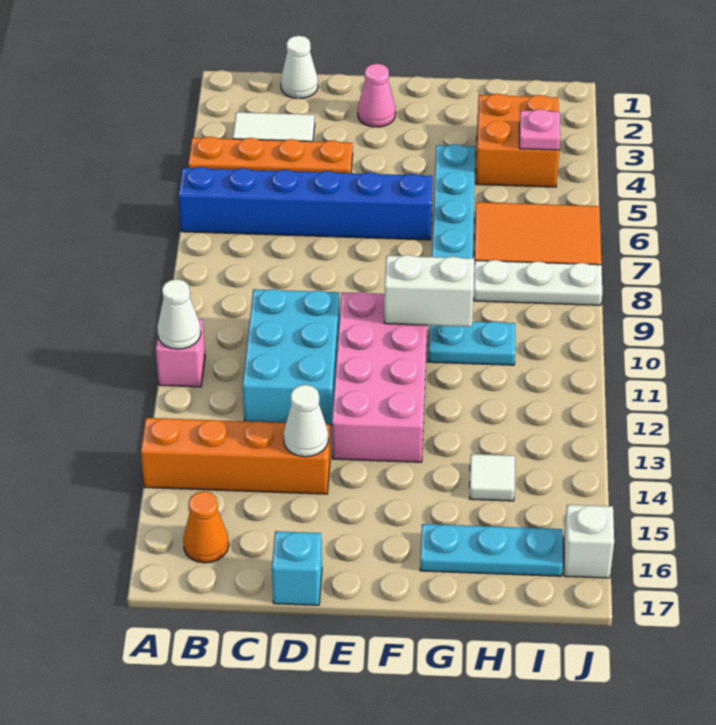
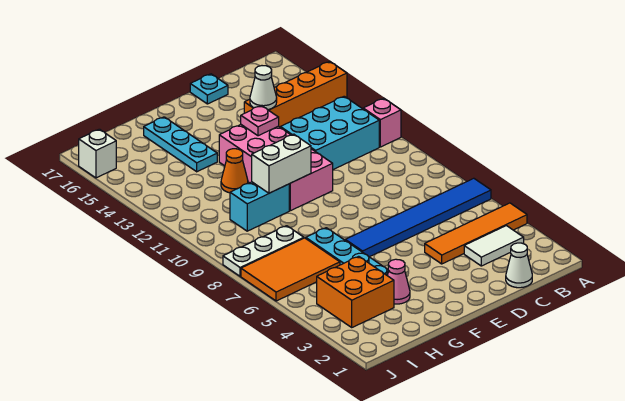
orange 1x4 plate [188,136,353,173] -> orange 1x4 tile [425,203,527,264]
blue 1x6 brick [178,167,433,240] -> blue 1x6 tile [345,178,491,257]
white 1x1 cone [157,279,201,349] -> none
orange 1x1 cone [183,491,229,563] -> orange 1x1 cone moved to [221,149,248,193]
cyan 2x3 brick [243,289,340,425] -> cyan 2x3 brick turned to [280,96,379,170]
cyan 1x1 brick [272,531,322,605] -> cyan 1x1 plate [190,74,228,104]
pink 1x1 cone [358,64,396,127] -> pink 1x1 cone moved to [387,259,410,304]
cyan 1x2 plate [428,321,515,365] -> cyan 1x2 brick [230,182,289,231]
cyan 1x3 plate [420,524,563,576] -> cyan 1x3 plate turned to [144,117,217,172]
white 1x1 tile [470,454,515,501] -> none
pink 1x1 plate [519,109,560,150] -> pink 1x1 plate moved to [241,106,279,136]

